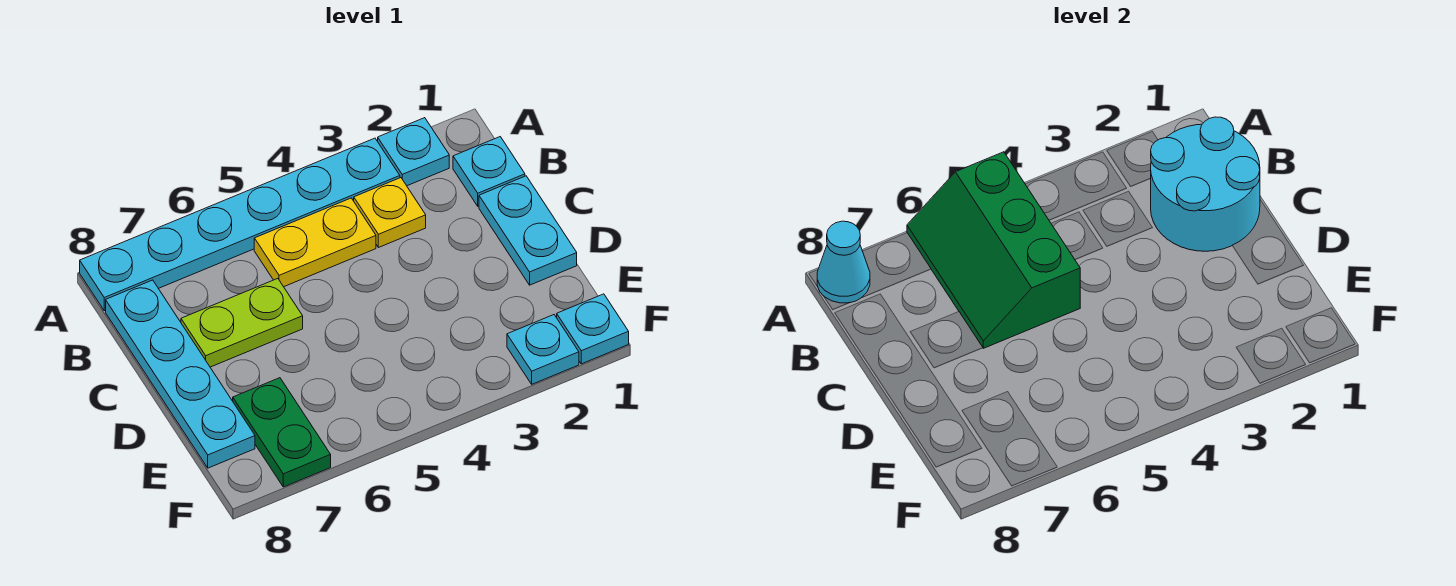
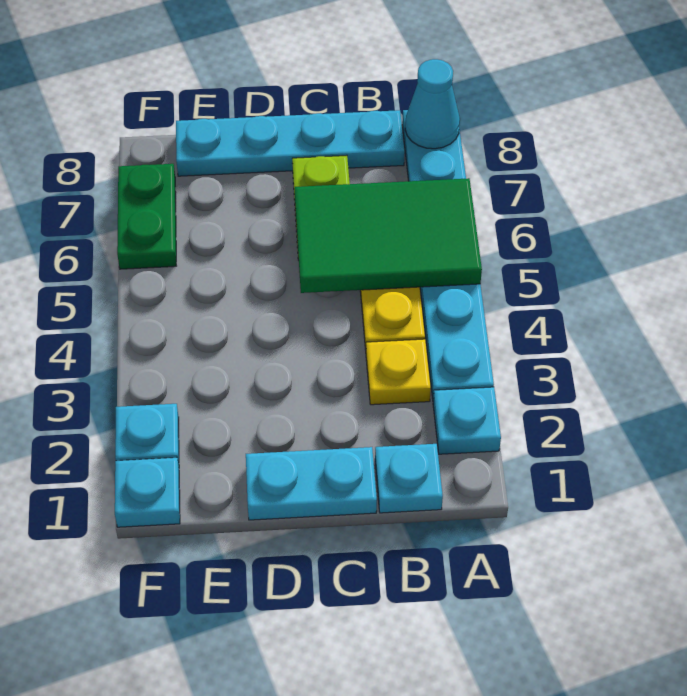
green 2x3 slope [907,152,1080,348] -> green 2x3 tile [295,178,482,293]
cyan 2x2 round brick [1150,117,1260,251] -> none
green 1x2 plate [233,378,331,487] -> green 1x2 plate turned to [117,164,176,269]

